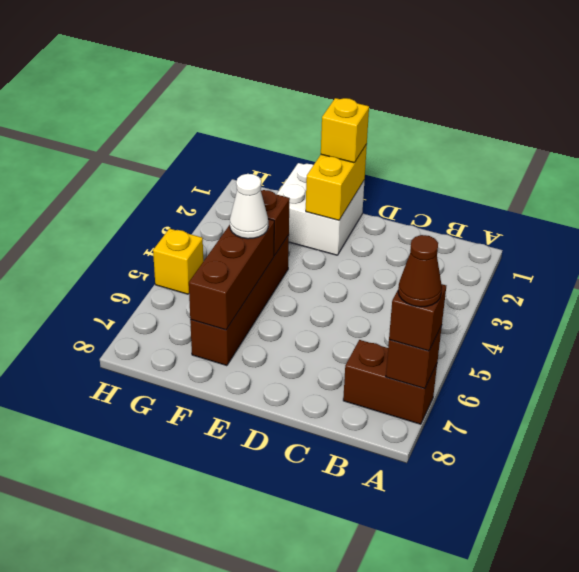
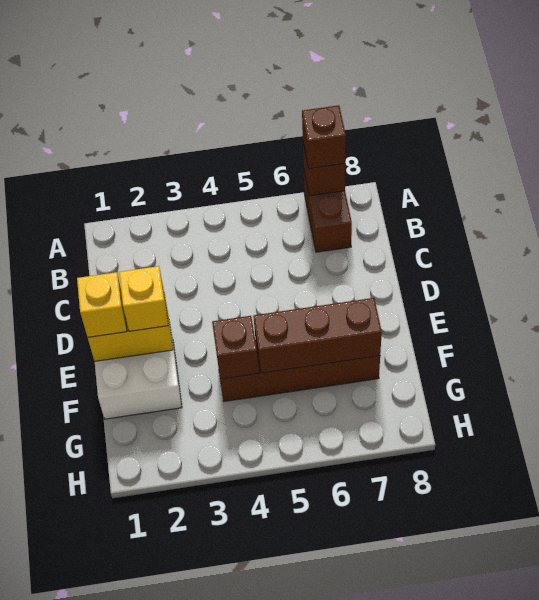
brown 1x1 cone [398,235,442,307] -> none
white 1x1 cone [230,174,268,239] -> none
yellow 1x1 brick [153,229,203,294] -> yellow 1x1 brick moved to [119,266,168,331]

